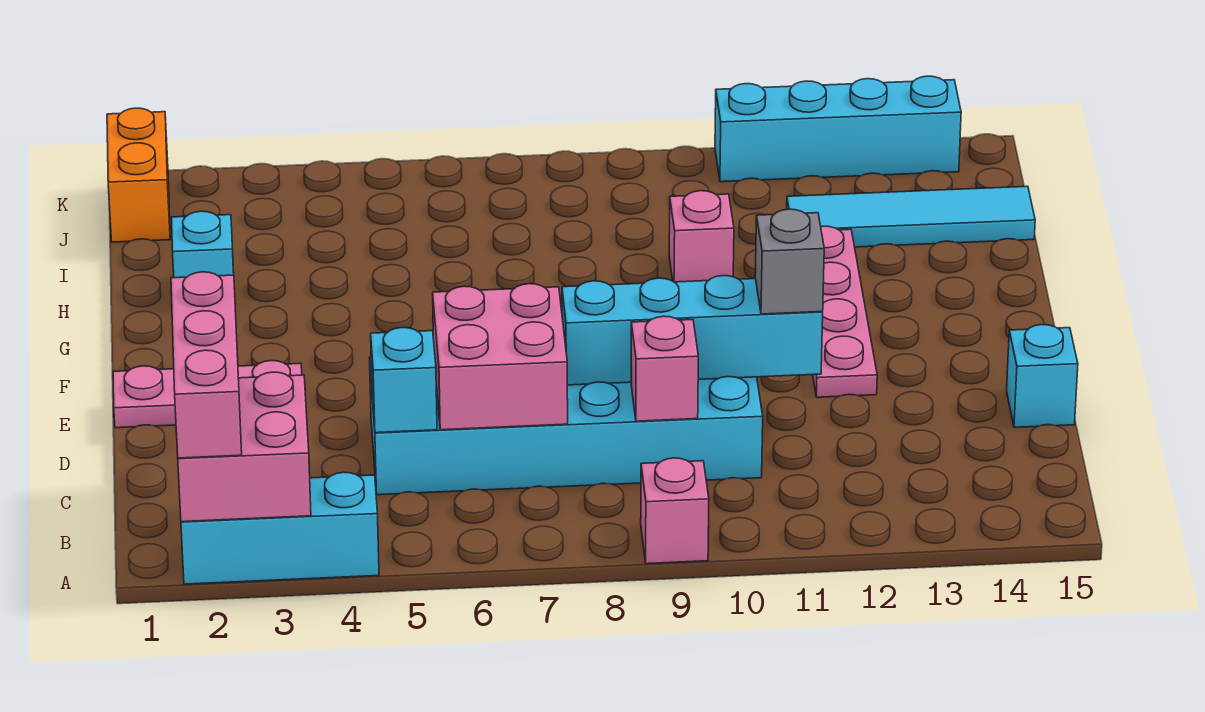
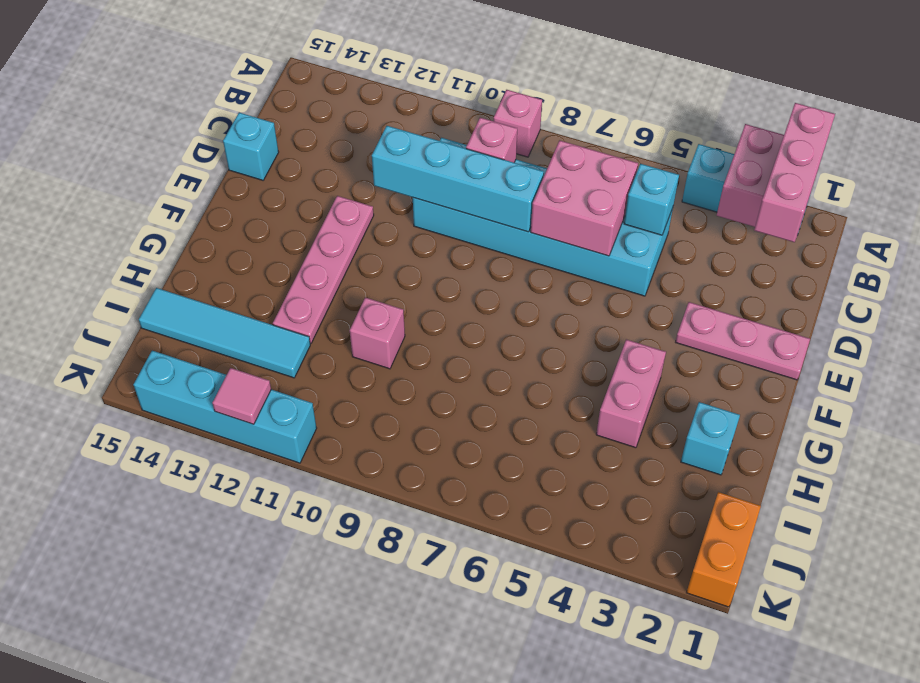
grey 1x1 brick [755,209,824,314] -> none
none -> pink 1x2 brick [596,339,666,448]
none -> pink 1x1 tile [212,368,271,424]

